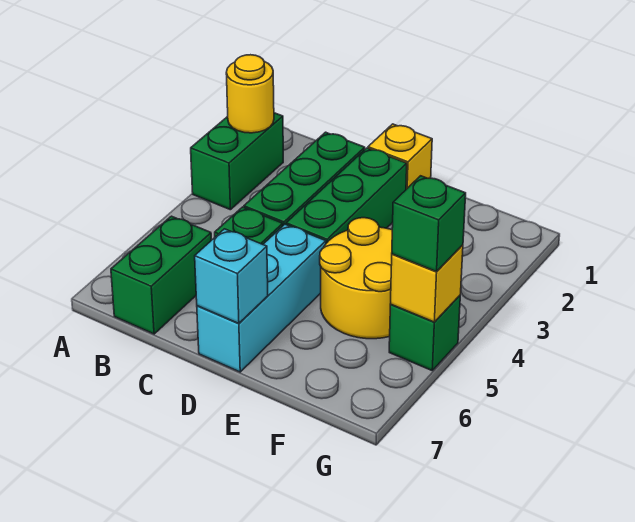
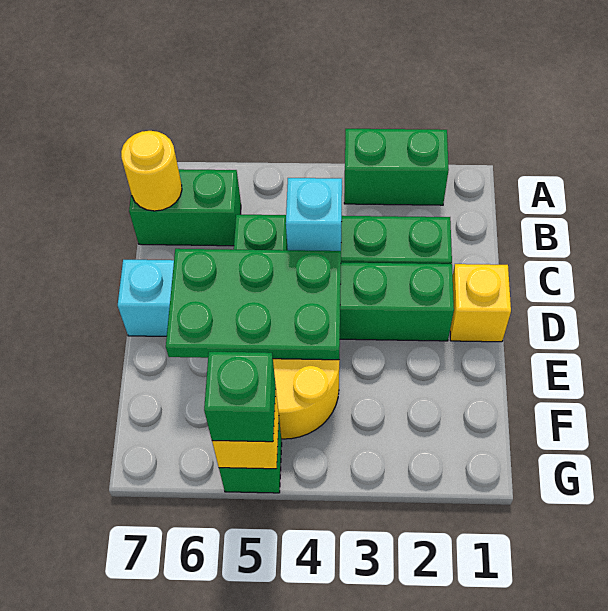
yellow 1x1 round brick [226,55,274,133] -> yellow 1x1 round brick moved to [121,131,182,211]
none -> green 2x3 plate [166,249,341,360]
cyan 1x1 brick [195,229,268,323] -> cyan 1x1 brick moved to [286,178,342,251]

